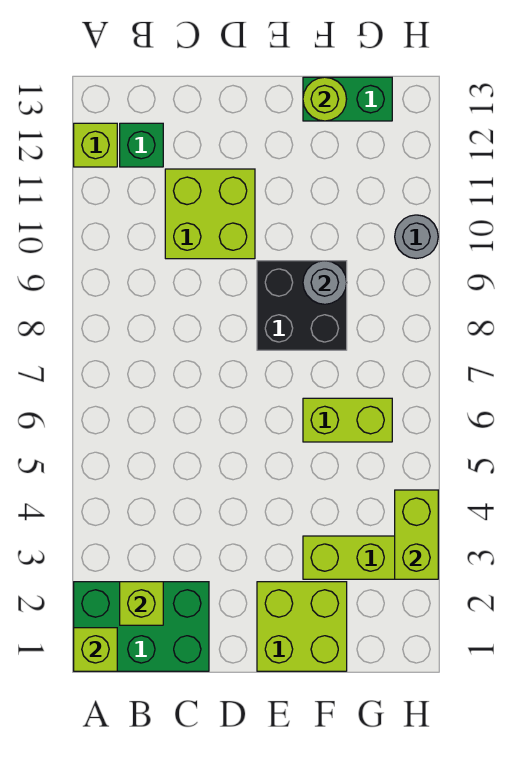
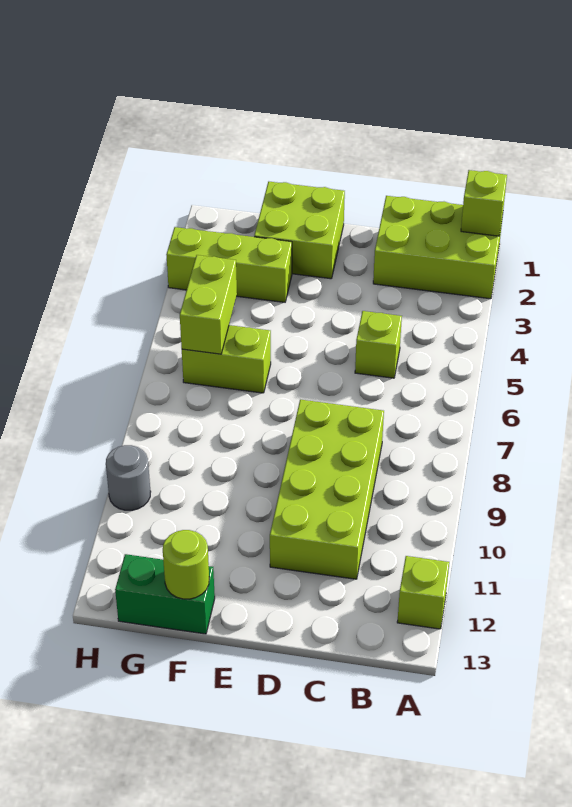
green 2x3 brick [74,582,209,671] -> lime 2x3 brick [373,196,503,299]
lime 1x1 brick [120,582,163,625] -> lime 1x1 brick moved to [355,311,402,378]
green 1x1 brick [120,123,163,167] -> none
lime 2x2 brick [165,169,255,259] -> lime 2x4 brick [270,400,384,579]
black 2x2 brick [257,261,347,350] -> none
grey 1x1 round brick [303,261,347,304] -> none
lime 1x2 brick [395,490,438,579] -> lime 1x2 brick moved to [180,255,237,354]

